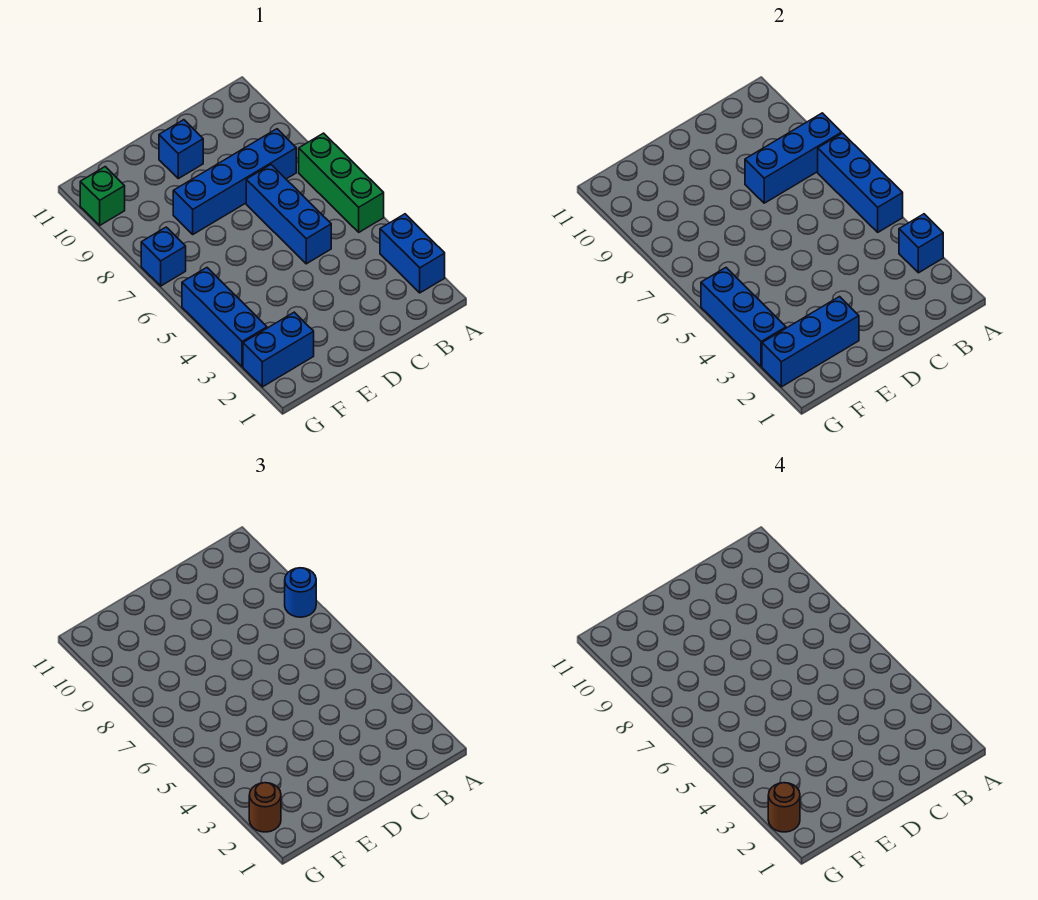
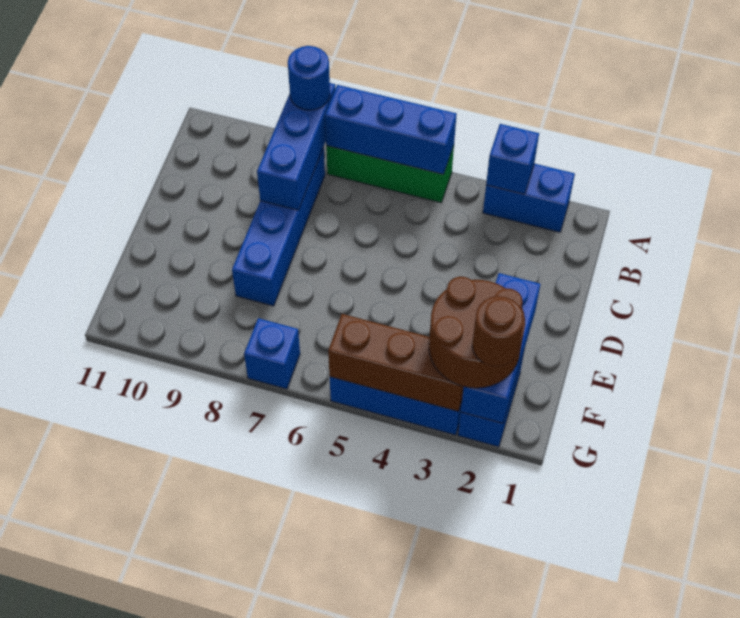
blue 1x3 brick [246,165,331,264] -> none
blue 1x1 brick [159,120,203,179] -> none
brown 1x1 round brick [249,783,281,832] -> brown 2x2 round brick [429,276,525,388]
blue 1x3 brick [701,268,786,367] -> brown 1x3 brick [328,314,464,411]
green 1x1 brick [80,167,125,225] -> none

